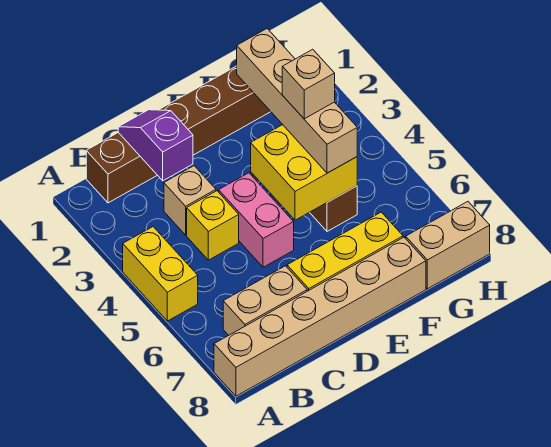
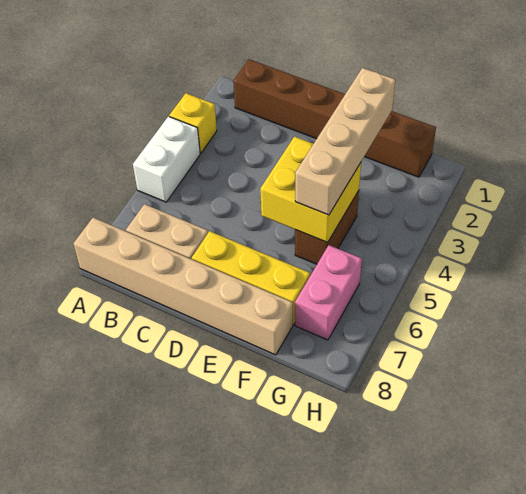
yellow 1x2 brick [123,227,198,321] -> white 1x2 brick [133,116,200,202]
purple 1x2 slope [118,110,193,181] -> none
tan 1x1 brick [164,166,216,235] -> none
yellow 1x1 brick [187,191,239,260] -> yellow 1x1 brick moved to [169,93,217,153]
pink 1x2 brick [219,173,294,267] -> pink 1x2 brick moved to [295,245,362,340]
tan 1x1 brick [282,49,335,119] -> none
tan 1x2 brick [406,202,490,289] -> none

